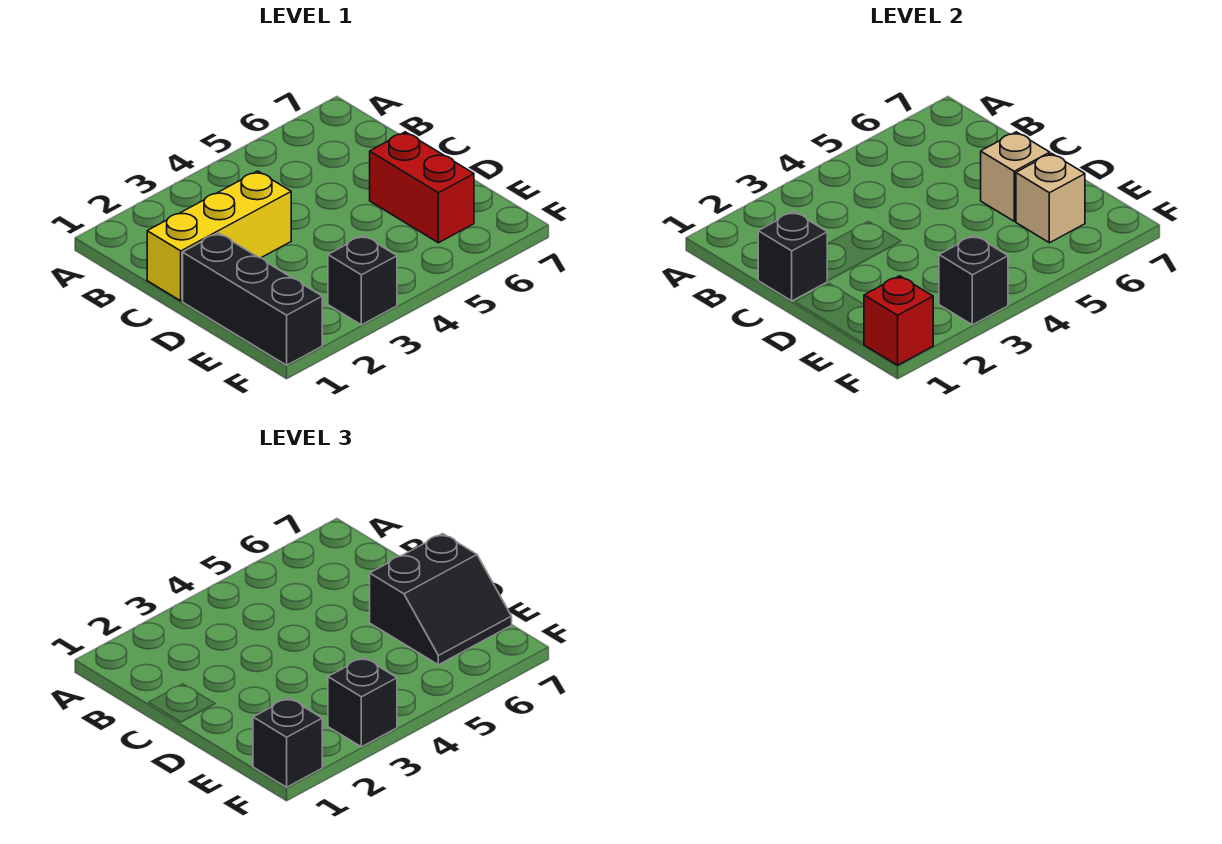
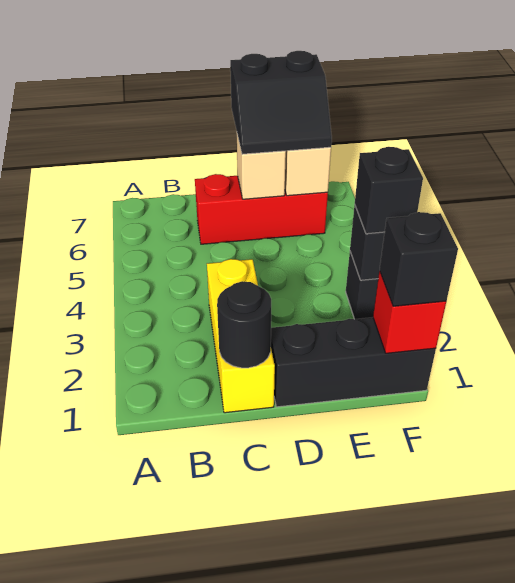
black 1x1 brick [758,212,827,301] -> black 1x1 round brick [217,281,271,368]
red 1x2 brick [370,132,474,243] -> red 1x3 brick [195,174,328,244]
black 2x2 slope [370,534,512,665] -> black 2x2 slope turned to [230,51,332,154]

